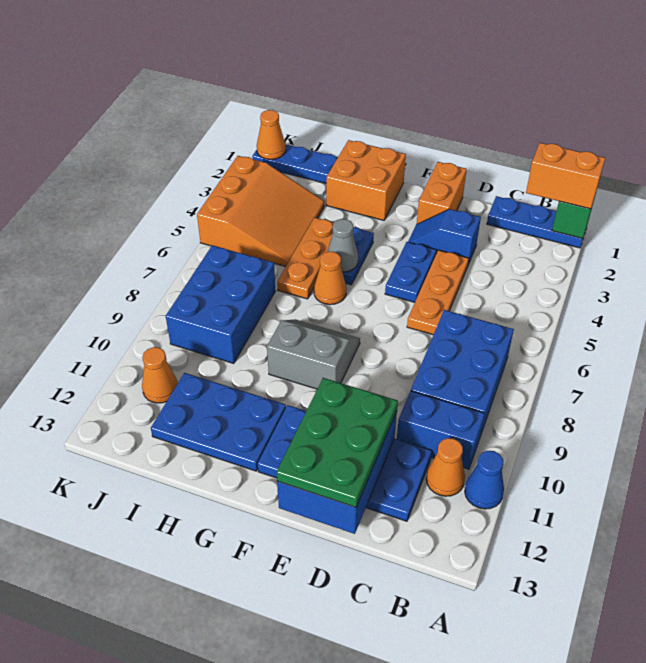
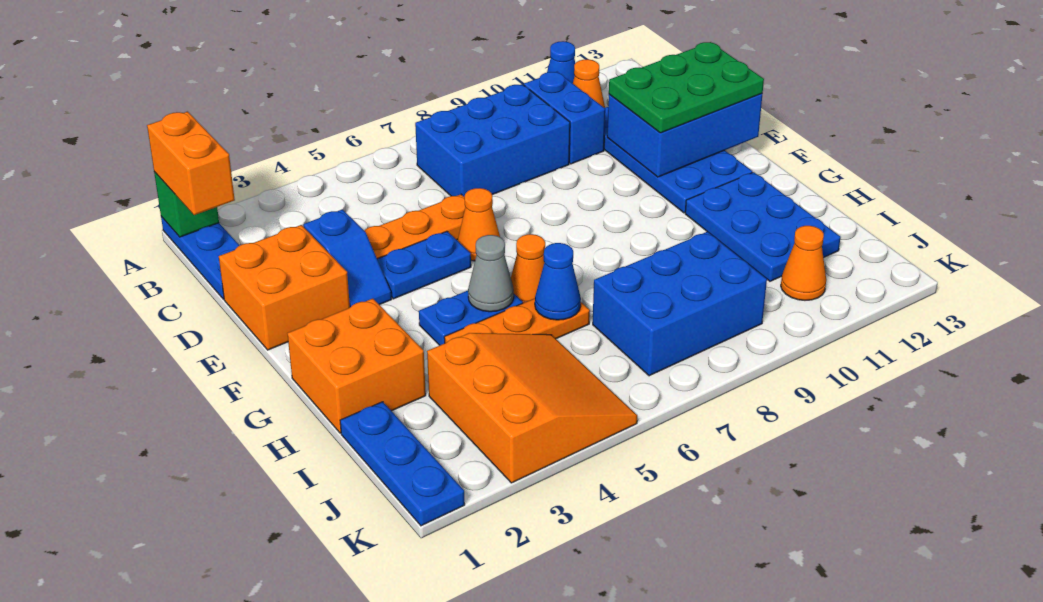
orange 1x2 brick [417,162,467,224] -> orange 2x2 brick [219,225,350,350]
grey 2x2 slope [267,319,360,389] -> none
none -> blue 1x1 cone [535,243,581,320]
orange 3x3 slope [197,156,324,267] -> orange 3x3 slope turned to [427,333,637,483]
orange 1x1 cone [257,110,286,159] -> orange 1x1 cone moved to [458,188,500,261]

